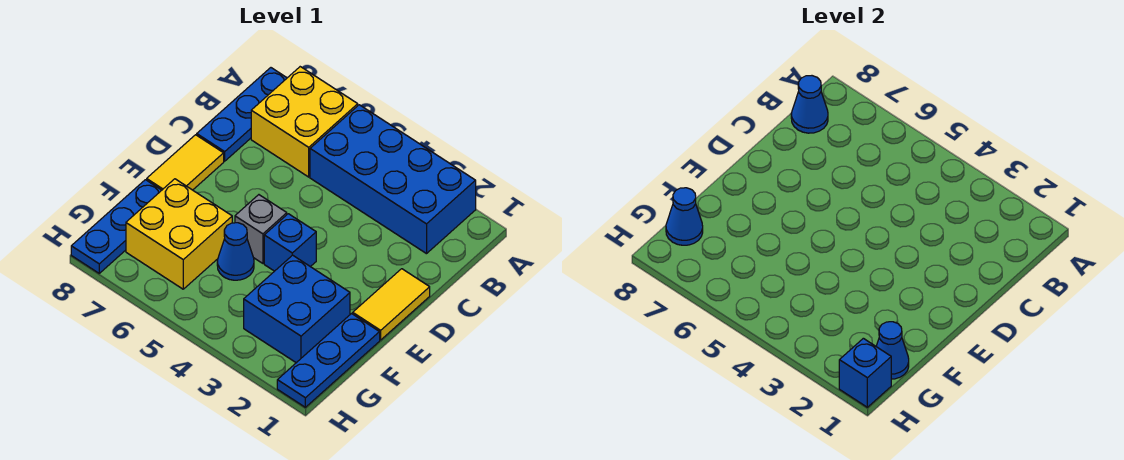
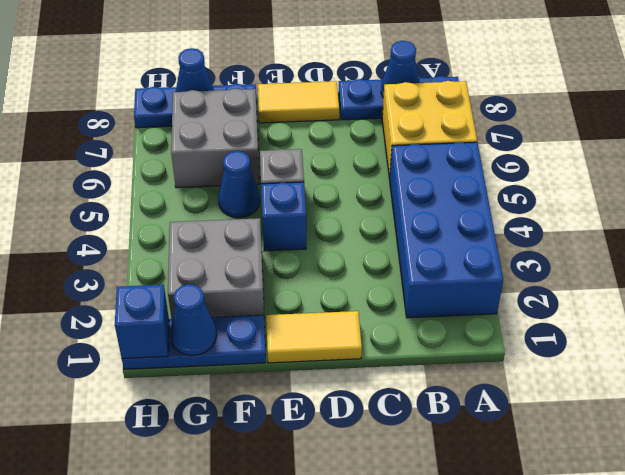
blue 2x2 brick [244,255,350,363] -> grey 2x2 brick [168,218,264,319]
yellow 2x2 brick [126,179,232,289] -> grey 2x2 brick [171,89,259,188]

